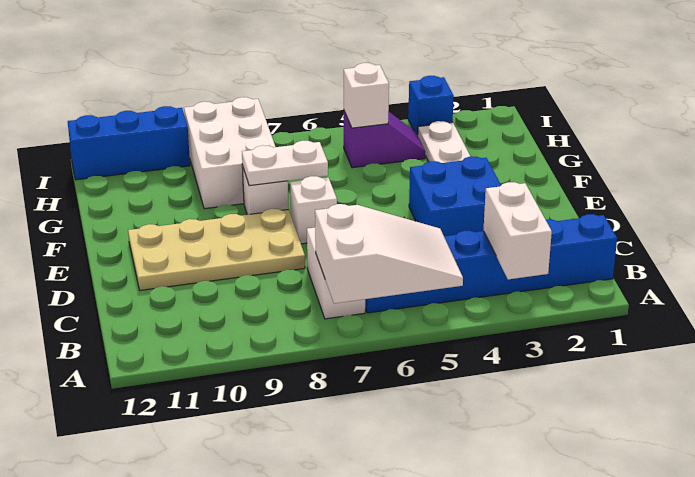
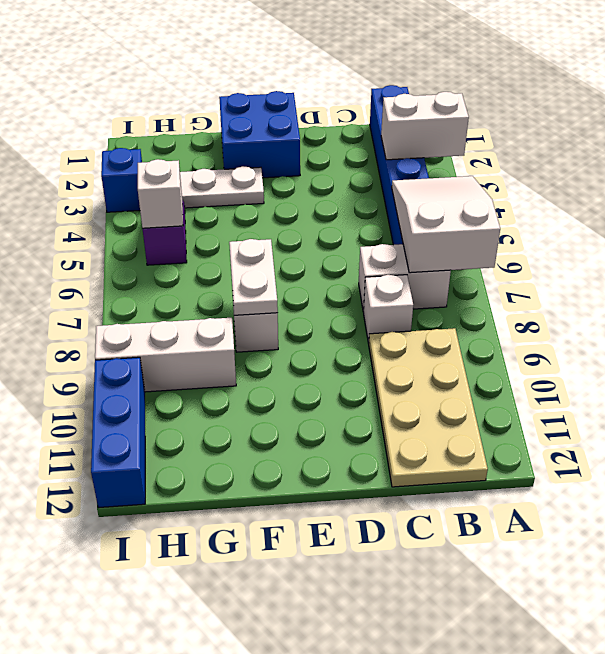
blue 2x2 brick [409,156,501,236] -> blue 2x2 brick moved to [219,91,300,178]
tan 2x4 plate [128,209,305,290] -> tan 2x4 plate moved to [369,328,488,487]
white 1x1 brick [290,176,337,244] -> white 1x1 brick moved to [364,275,413,344]
white 2x3 brick [184,97,275,209] -> white 1x3 brick [95,318,236,392]

